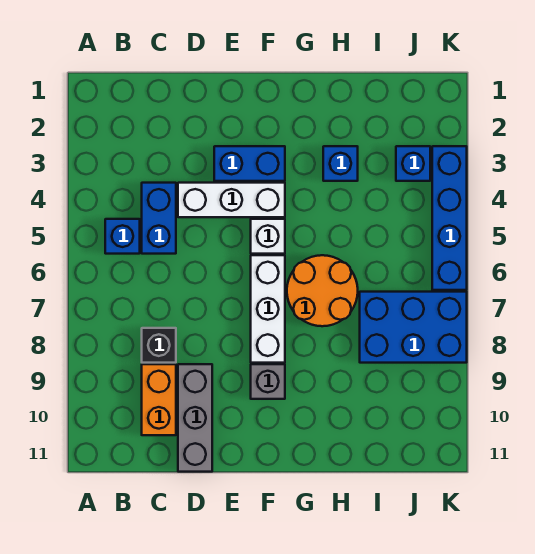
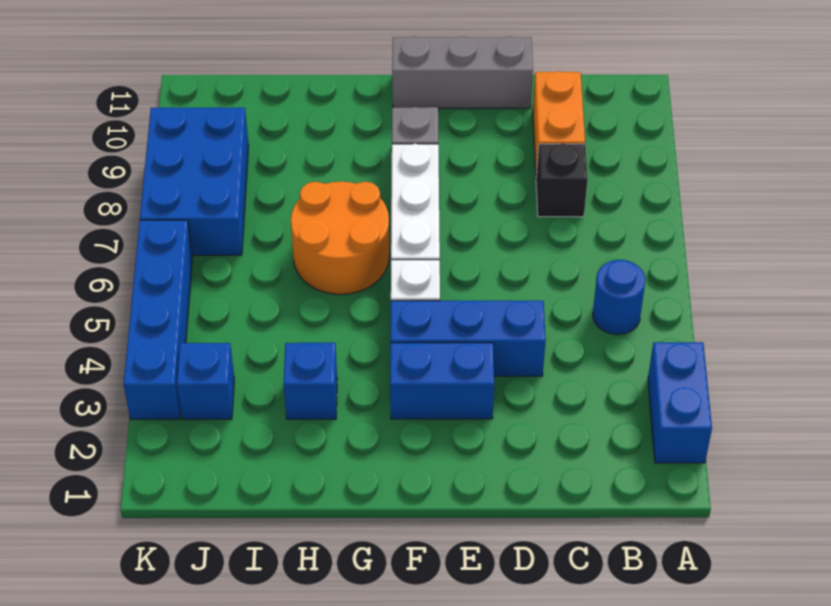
blue 1x1 brick [105,219,140,254] -> blue 1x1 round brick [593,260,645,335]
blue 1x2 brick [142,183,176,254] -> blue 1x2 brick moved to [648,342,712,463]
white 1x3 brick [178,183,285,217] -> blue 1x3 brick [390,301,546,376]
grey 1x3 brick [178,364,212,472] -> grey 1x3 brick turned to [392,36,533,108]
blue 2x3 brick [360,292,467,363] -> blue 2x3 brick turned to [140,107,249,255]

